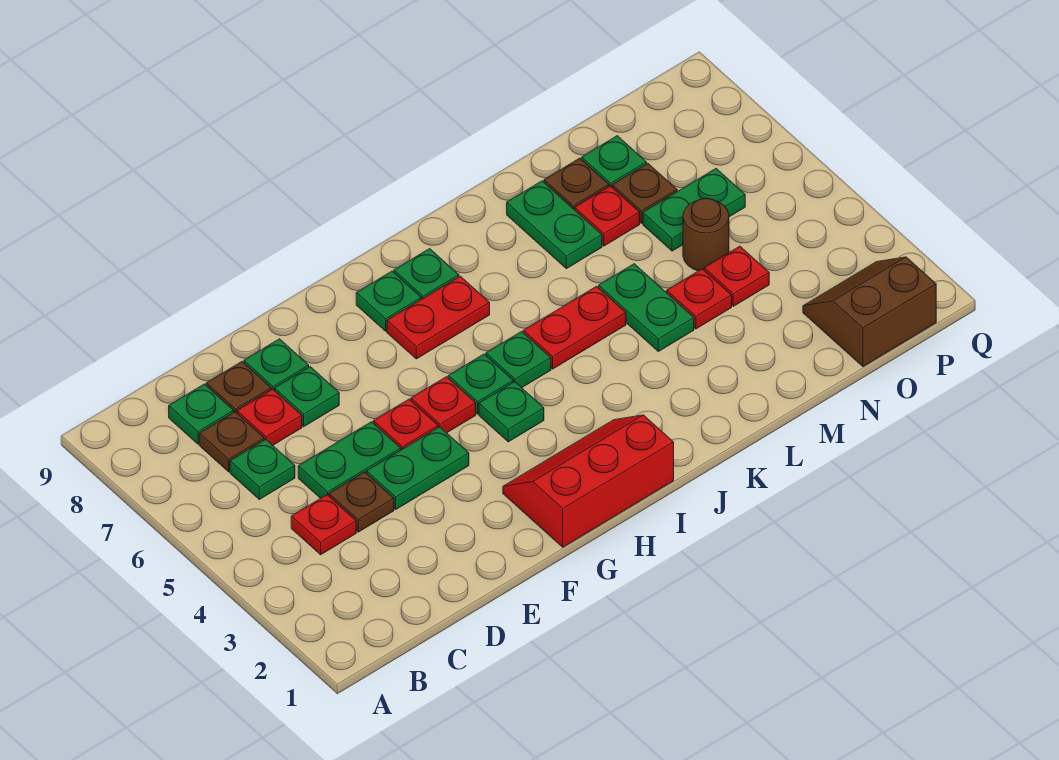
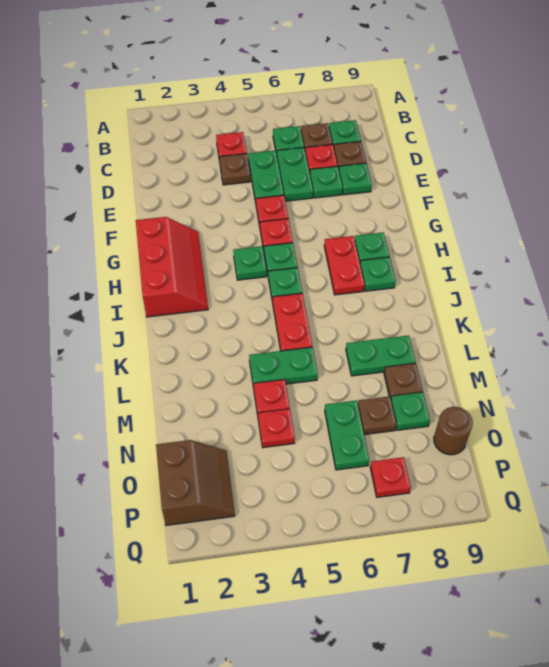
green 1x2 plate [367,427,469,509] -> green 1x2 plate moved to [277,148,313,201]
red 1x1 plate [575,186,640,246] -> red 1x1 plate moved to [370,457,411,497]
brown 1x1 round brick [683,199,729,271] -> brown 1x1 round brick moved to [434,407,473,455]

